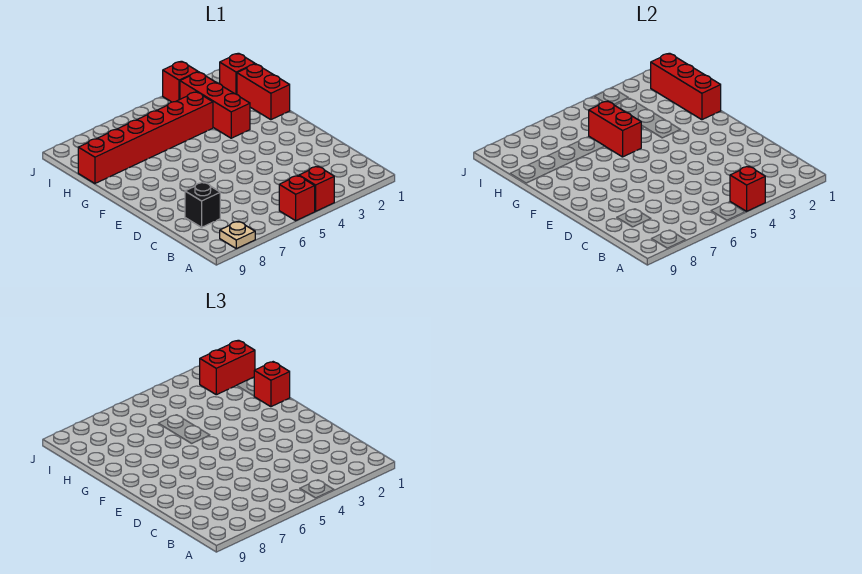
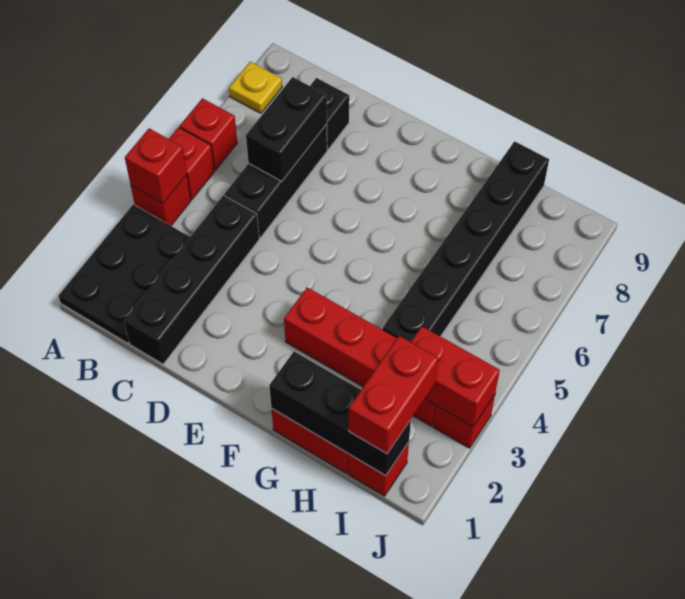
none -> black 2x3 plate [58,205,190,343]
tan 1x1 plate [220,221,255,249] -> yellow 1x1 plate [229,62,282,113]
none -> black 1x4 brick [124,195,259,364]
none -> black 1x3 brick [225,124,327,238]
none -> black 1x2 brick [246,77,327,181]
red 1x3 brick [651,53,721,120] -> black 1x3 brick [269,351,411,476]
red 1x1 brick [254,362,290,407] -> red 1x1 brick moved to [180,98,237,170]
red 1x3 brick [180,72,250,138] -> red 1x4 brick [284,287,436,426]
red 1x2 brick [589,101,641,157] -> red 1x2 brick moved to [411,326,500,426]
red 1x6 brick [78,92,213,183] -> black 1x6 brick [383,141,549,342]

